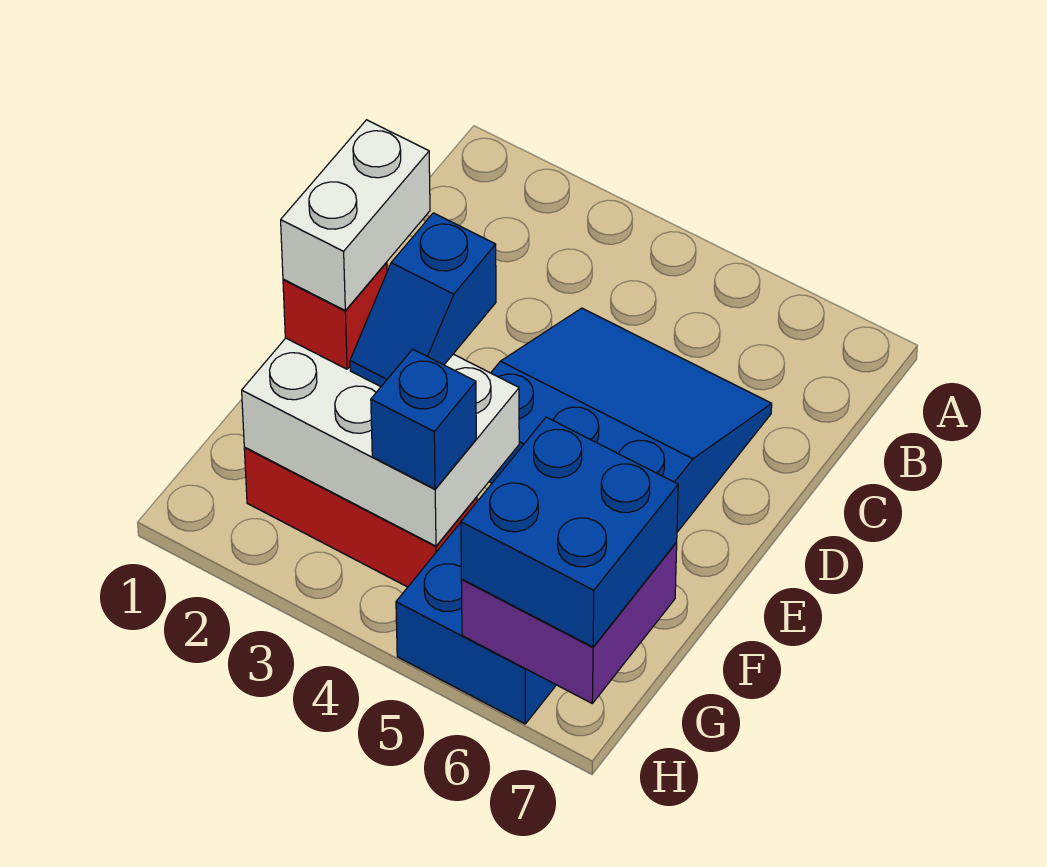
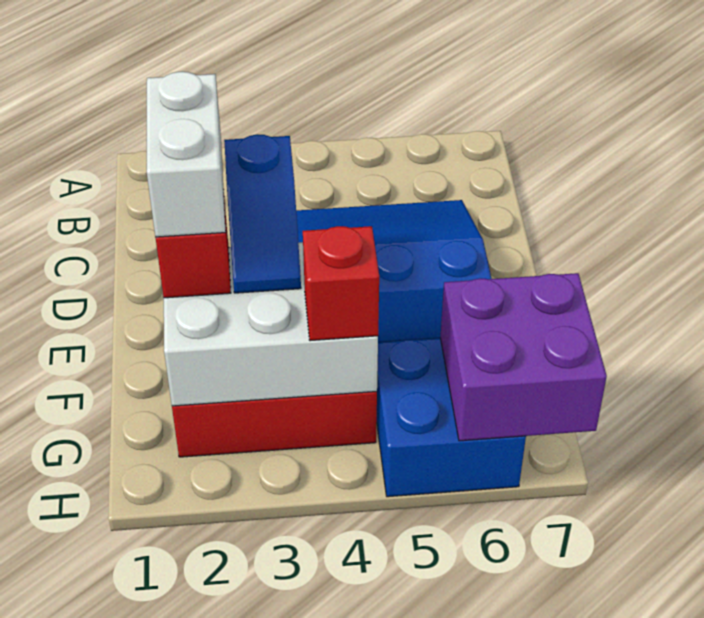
blue 1x1 brick [371,349,476,489] -> red 1x1 brick [303,226,379,341]
blue 2x2 brick [461,417,678,647] -> none

